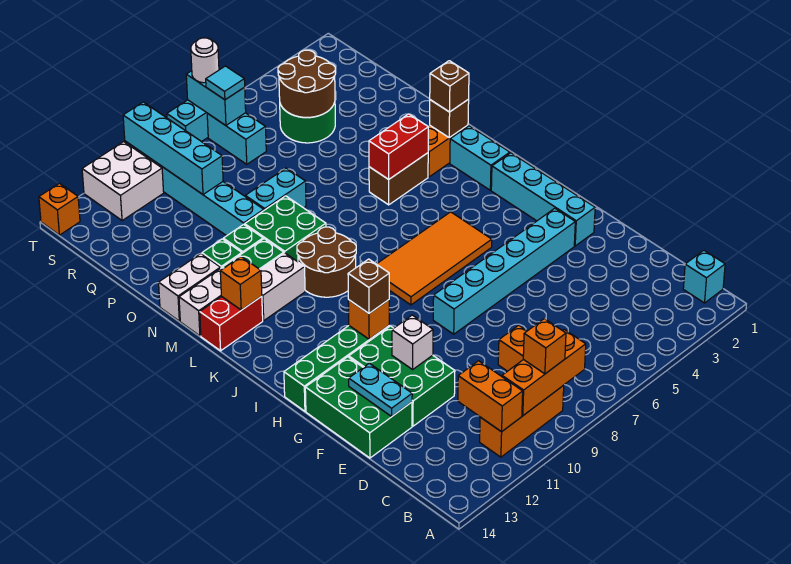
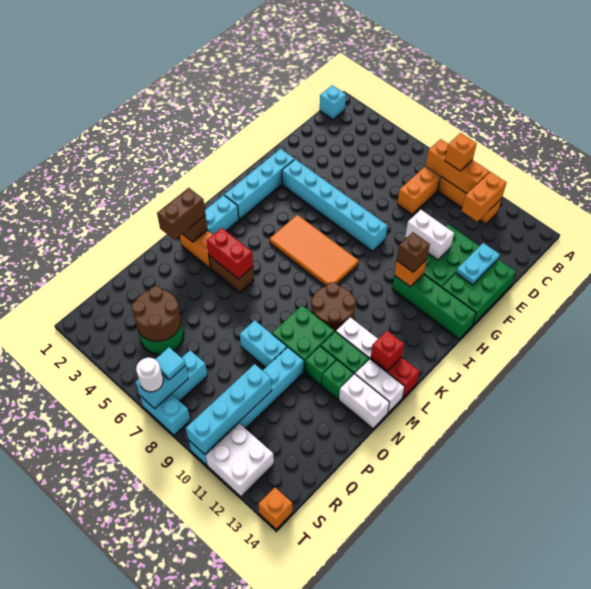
white 1x1 brick [392,315,433,369] -> white 1x2 brick [405,210,454,260]
orange 1x1 brick [220,257,262,310] -> red 1x1 brick [371,331,404,371]
brown 1x1 brick [430,61,469,112] -> brown 1x2 brick [157,188,205,240]

